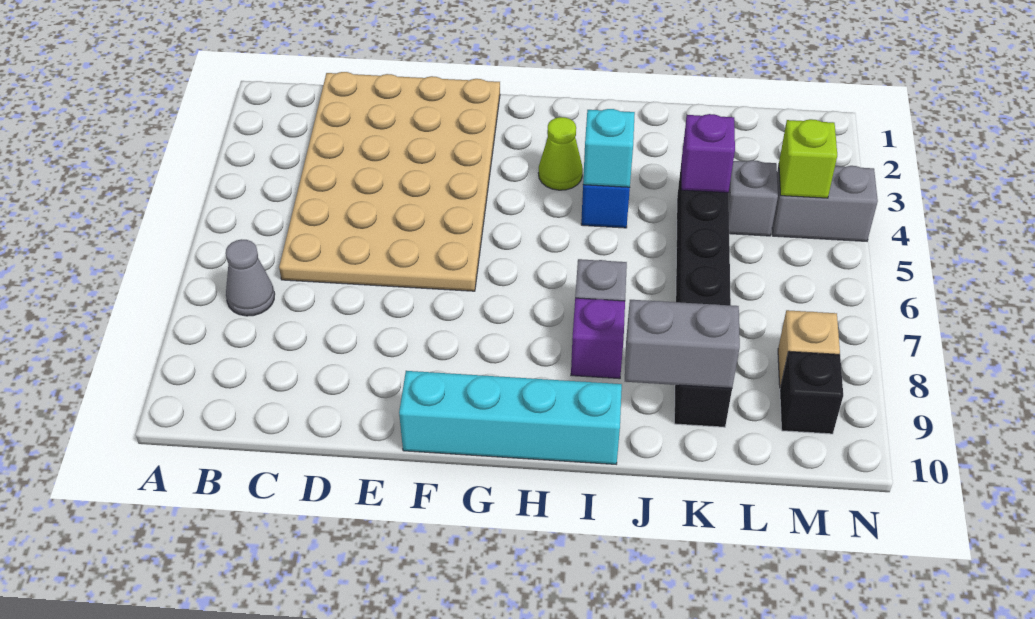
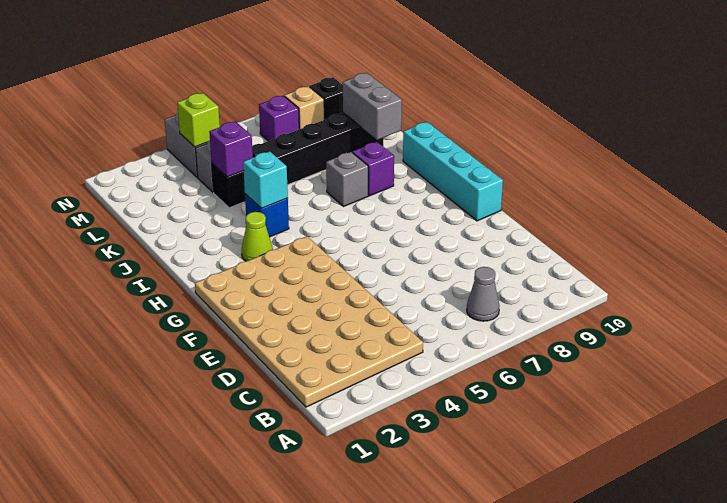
tan 4x6 plate [279,72,500,291] -> tan 4x6 plate turned to [195,236,423,407]
none -> purple 1x1 brick [259,96,299,141]

